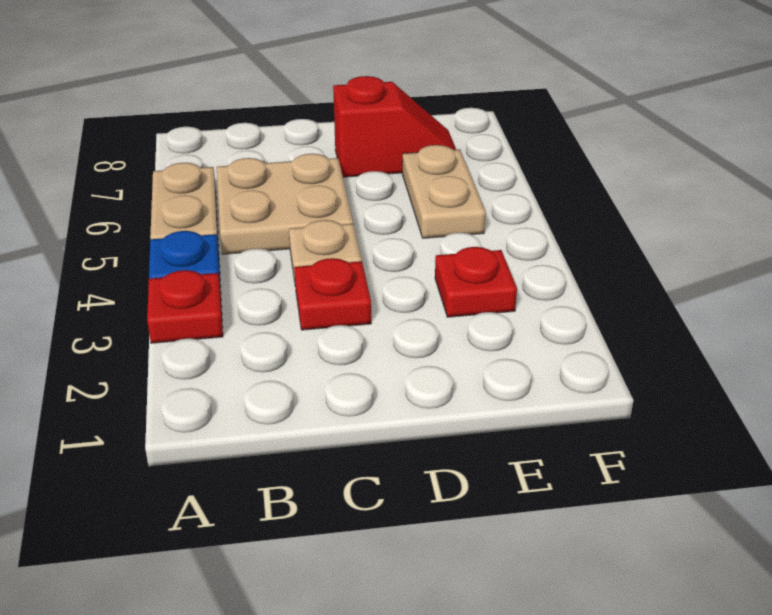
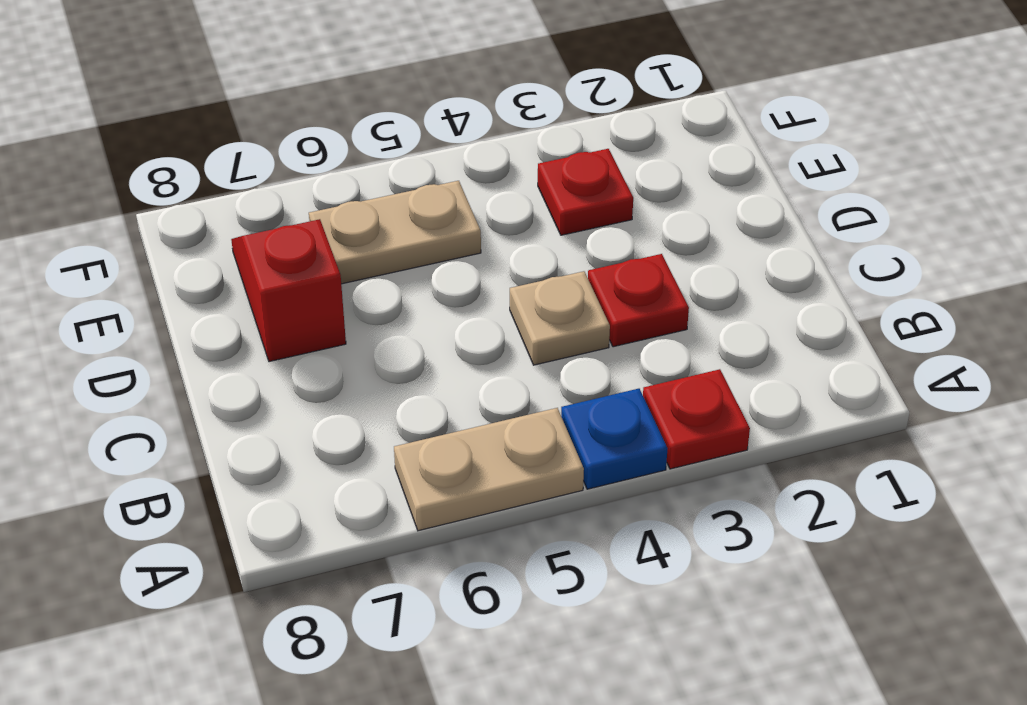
tan 2x2 plate [217,154,353,254] -> none

